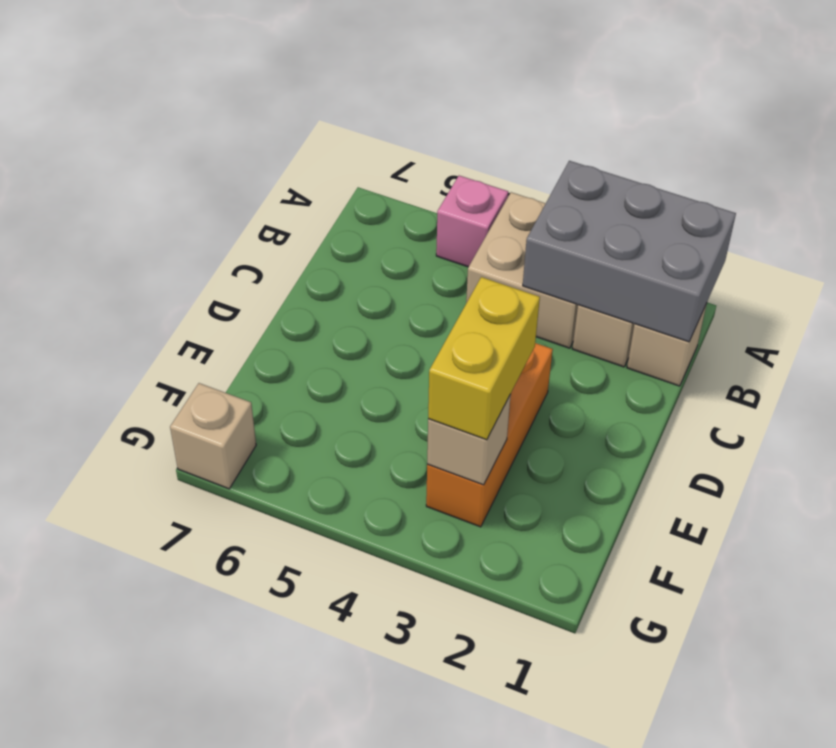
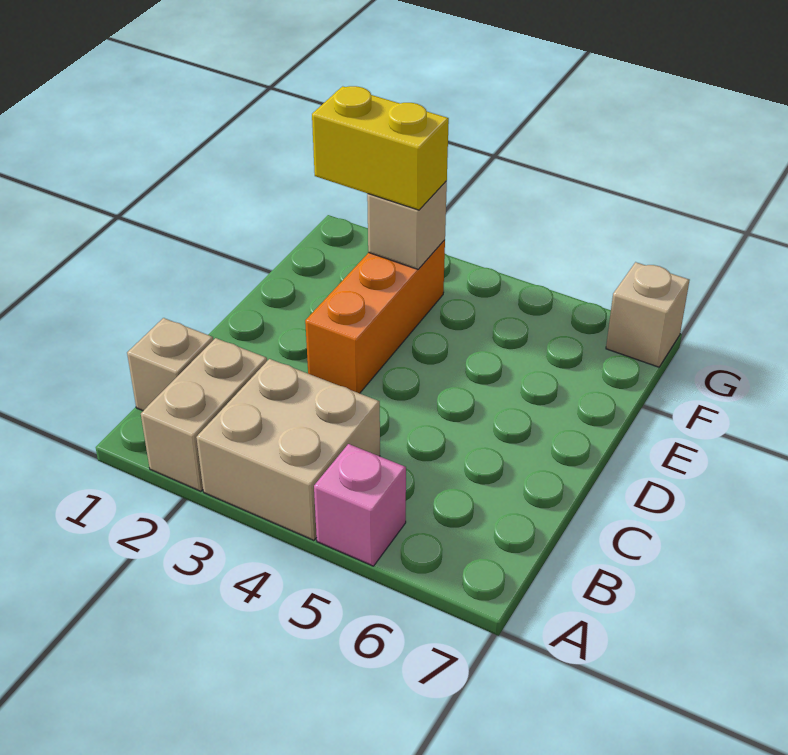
grey 2x3 brick [523,161,736,342] -> none
yellow 1x2 brick [428,277,540,440] -> yellow 1x2 brick turned to [312,86,449,210]

